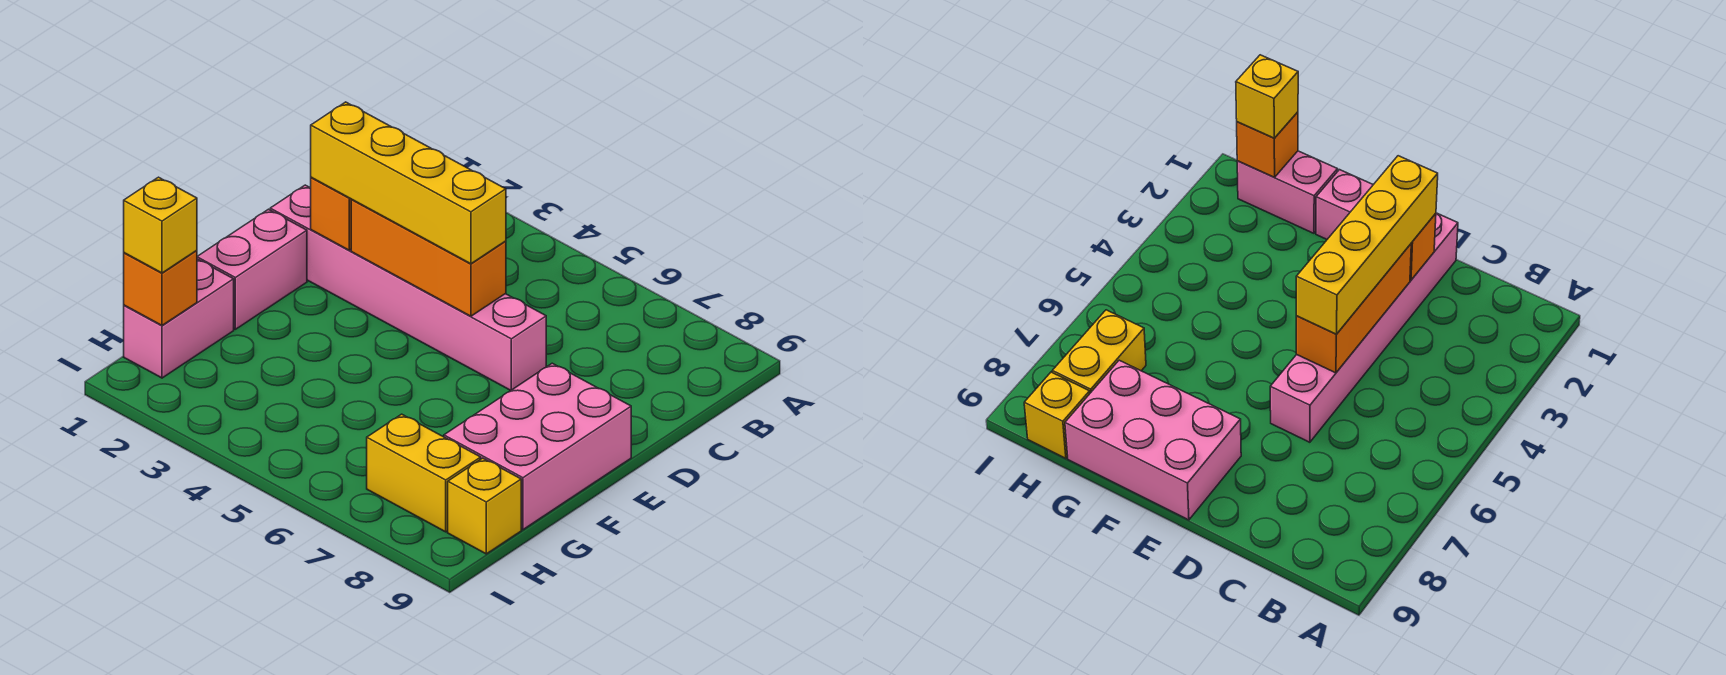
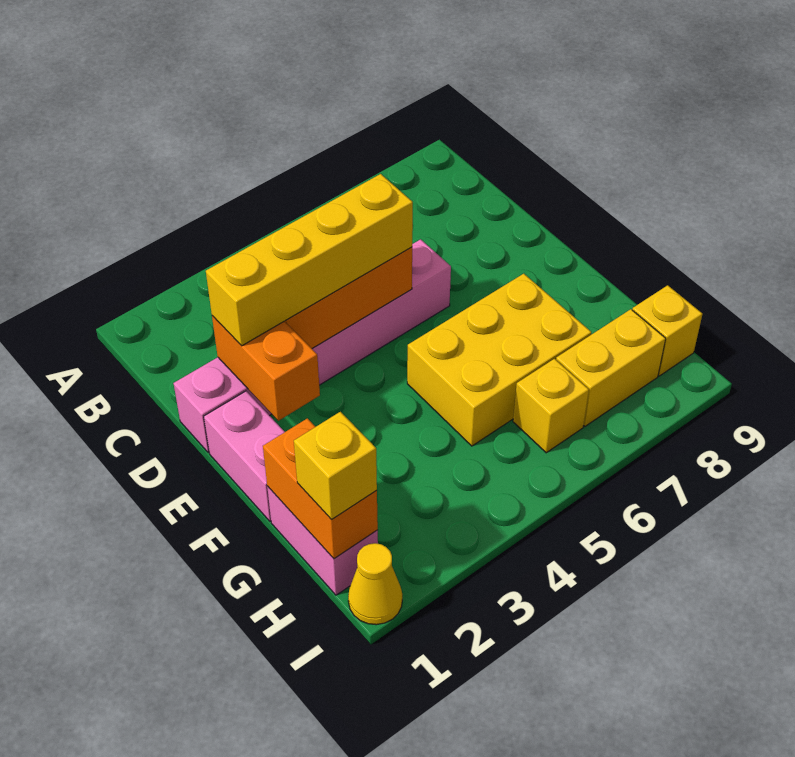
orange 1x1 brick [311,177,351,250] -> orange 1x2 brick [212,316,320,421]
pink 2x3 brick [444,363,631,530] -> none
none -> yellow 2x3 brick [407,274,591,446]
orange 1x1 brick [124,251,197,325] -> orange 1x2 brick [263,418,378,559]
none -> yellow 1x1 brick [513,359,589,453]
none -> yellow 1x1 cone [348,543,402,625]

